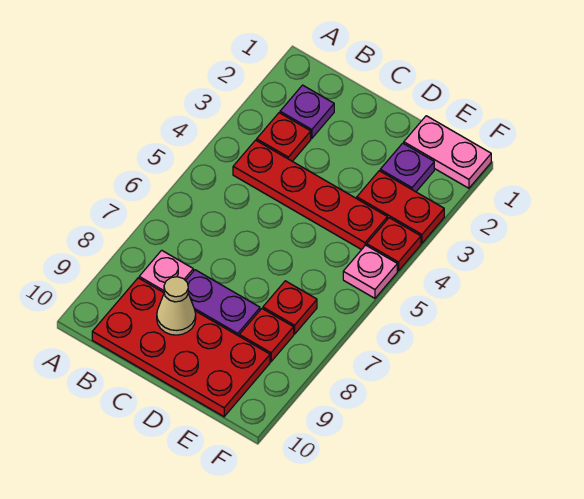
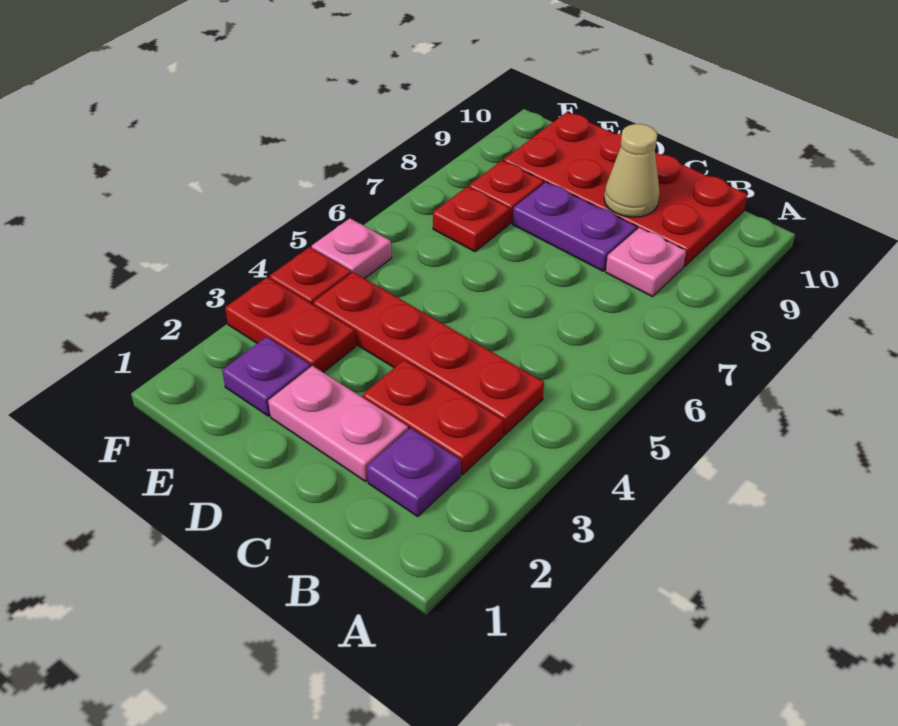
red 1x1 plate [257,113,311,161] -> red 1x2 plate [363,360,504,475]
pink 1x2 plate [404,116,491,188] -> pink 1x2 plate moved to [268,366,408,481]

